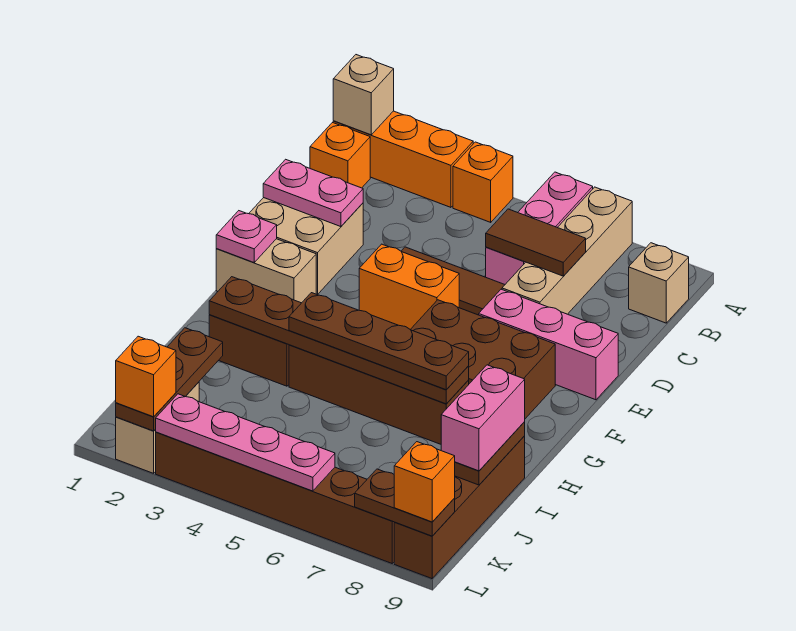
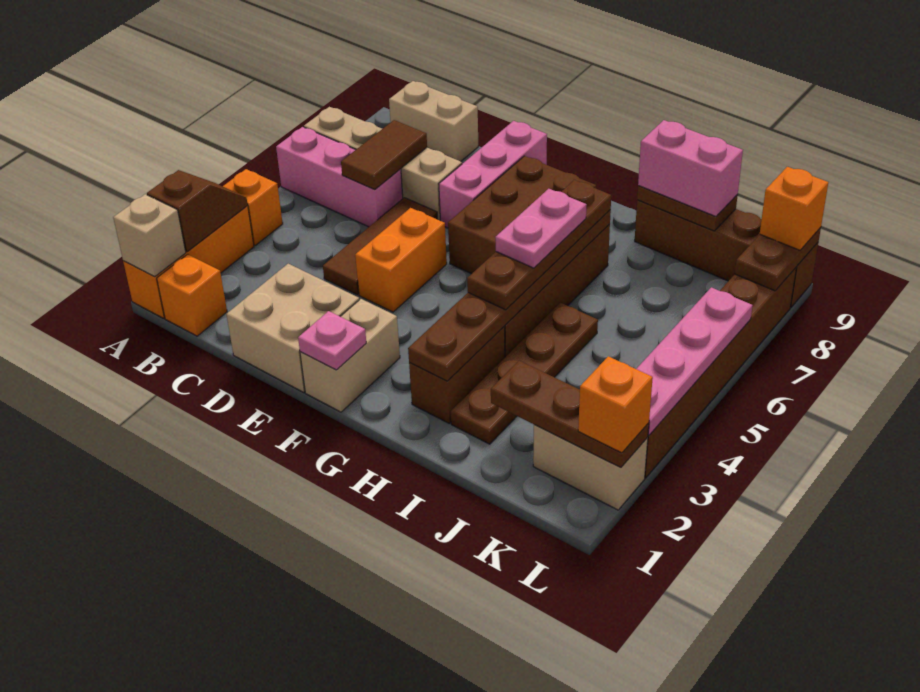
none -> brown 1x2 slope [147,170,248,251]
tan 1x1 brick [629,243,689,323] -> tan 1x2 brick [389,81,478,161]
pink 1x2 plate [263,159,363,227] -> pink 1x2 plate moved to [495,189,587,268]
none -> brown 1x4 plate [451,303,598,444]

